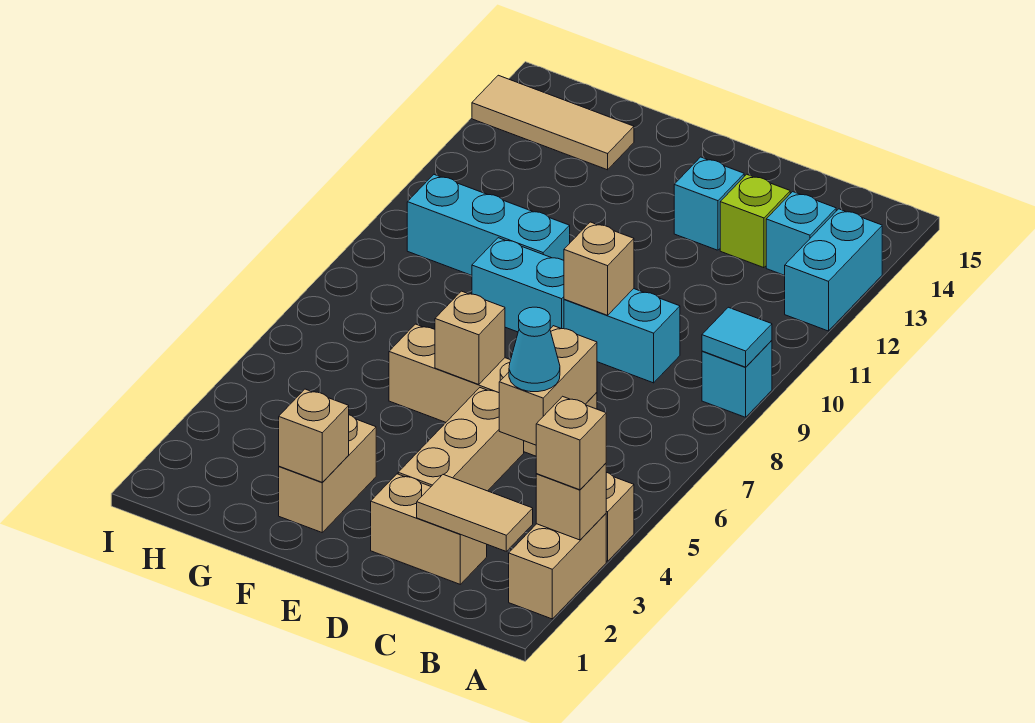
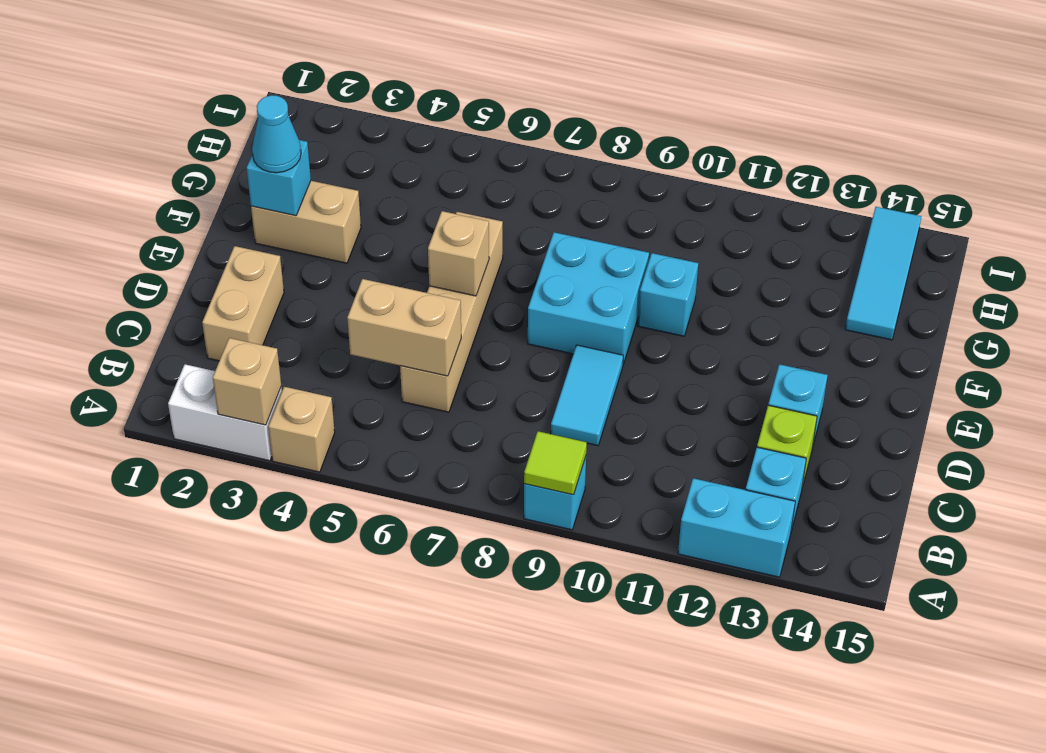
tan 1x2 brick [509,514,606,619] -> white 1x2 brick [168,364,282,461]
tan 1x1 brick [536,396,606,490] -> none
cyan 1x1 tile [702,307,772,367] -> lime 1x1 tile [524,431,587,495]
tan 1x2 tile [417,475,533,551] -> none
cyan 1x1 cone [509,307,560,392] -> cyan 1x1 cone moved to [252,95,301,173]
cyan 1x2 brick [564,289,680,383] -> cyan 1x2 tile [551,345,623,446]
tan 1x3 brick [398,388,524,491] -> none
tan 1x1 brick [564,222,634,315] -> none
cyan 1x2 brick [472,238,564,332] -> cyan 2x2 brick [528,232,649,364]
tan 1x1 brick [279,389,349,482] -> cyan 1x1 brick [247,140,311,216]
cyan 1x3 brick [407,175,570,275] -> cyan 1x1 brick [638,253,698,336]
tan 1x3 tile [472,75,634,170] -> cyan 1x3 tile [845,207,921,340]

